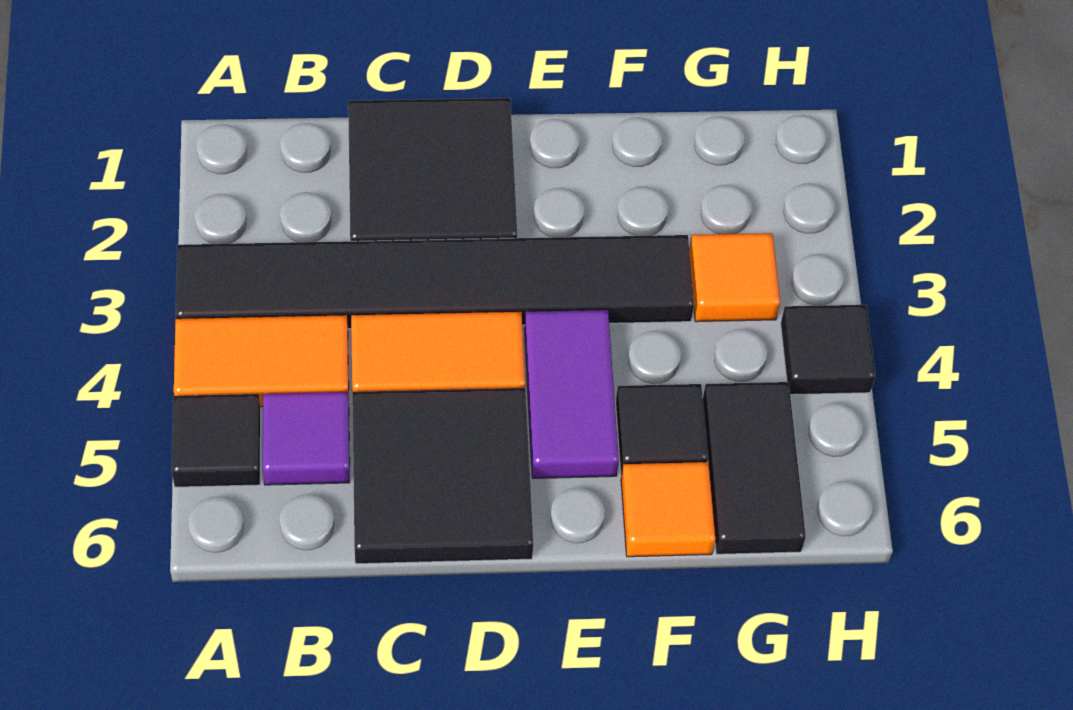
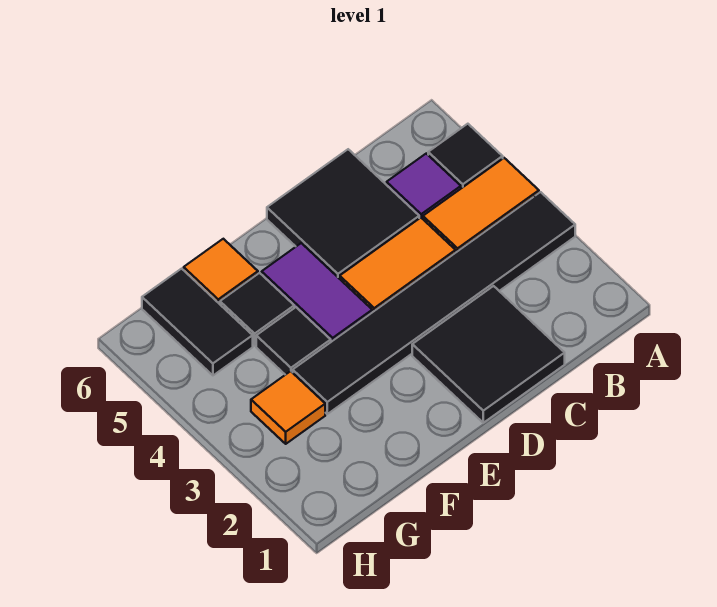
black 1x1 tile [781,305,875,395] -> black 1x1 tile moved to [256,307,331,375]

